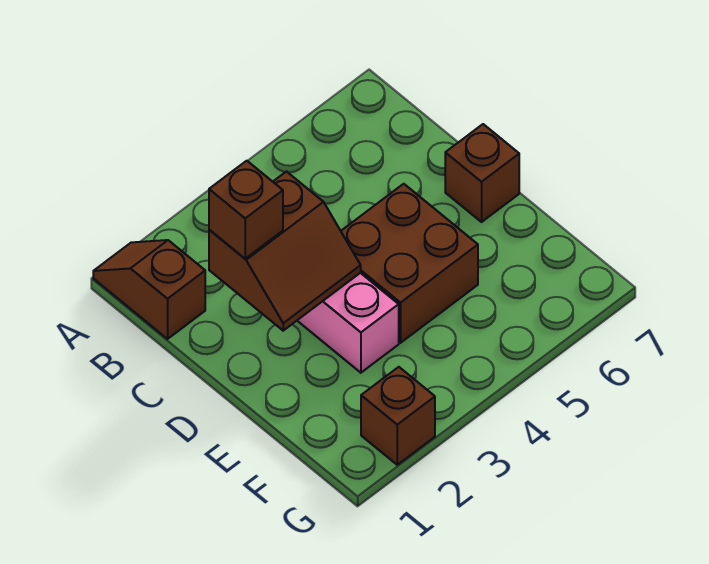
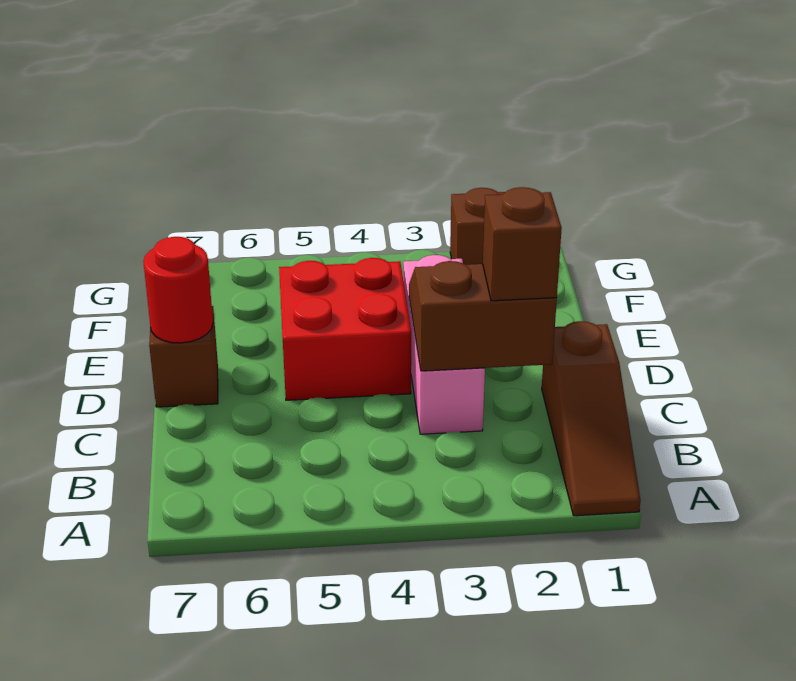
brown 1x2 slope [93,240,205,339] -> brown 1x3 slope [542,321,641,516]
brown 2x2 brick [341,184,478,343] -> red 2x2 brick [279,258,411,400]
none -> red 1x1 round brick [143,237,213,343]

